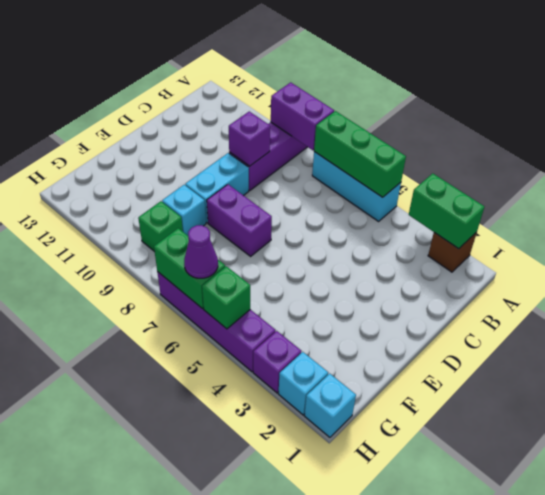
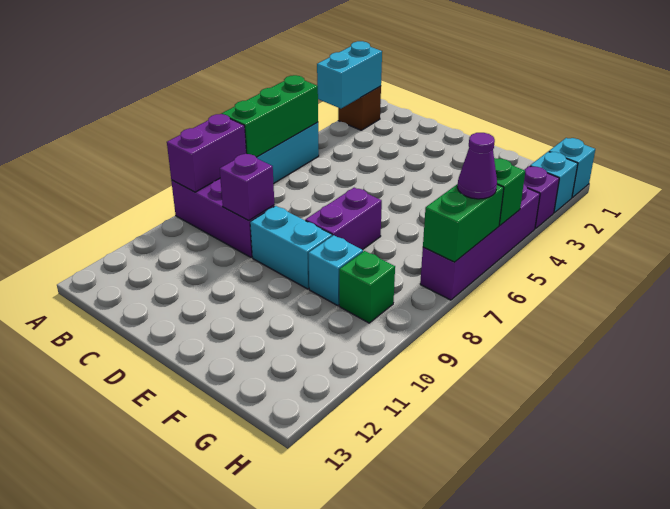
green 1x2 brick [409,174,484,249] -> cyan 1x2 brick [317,41,382,109]

